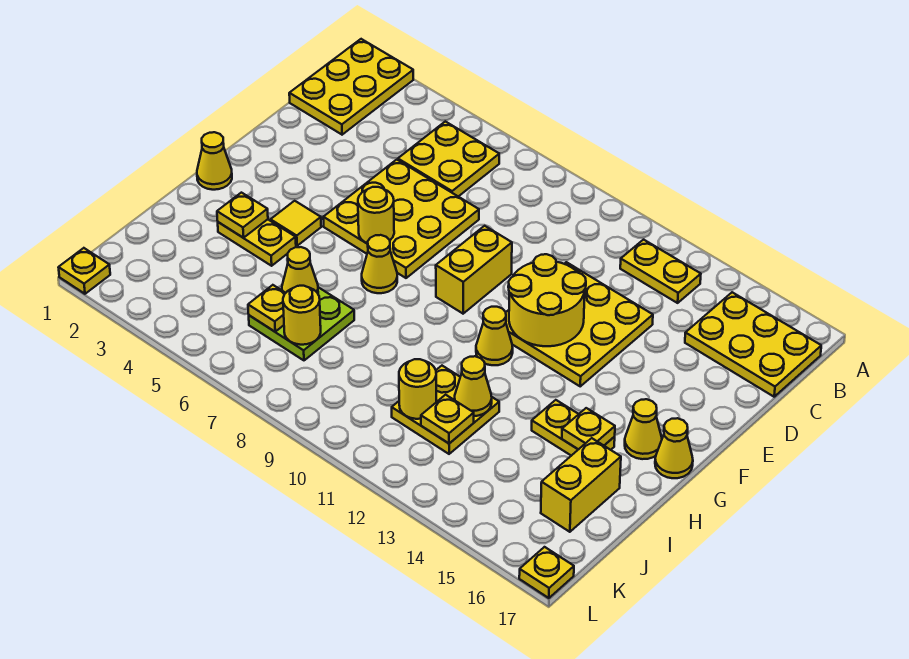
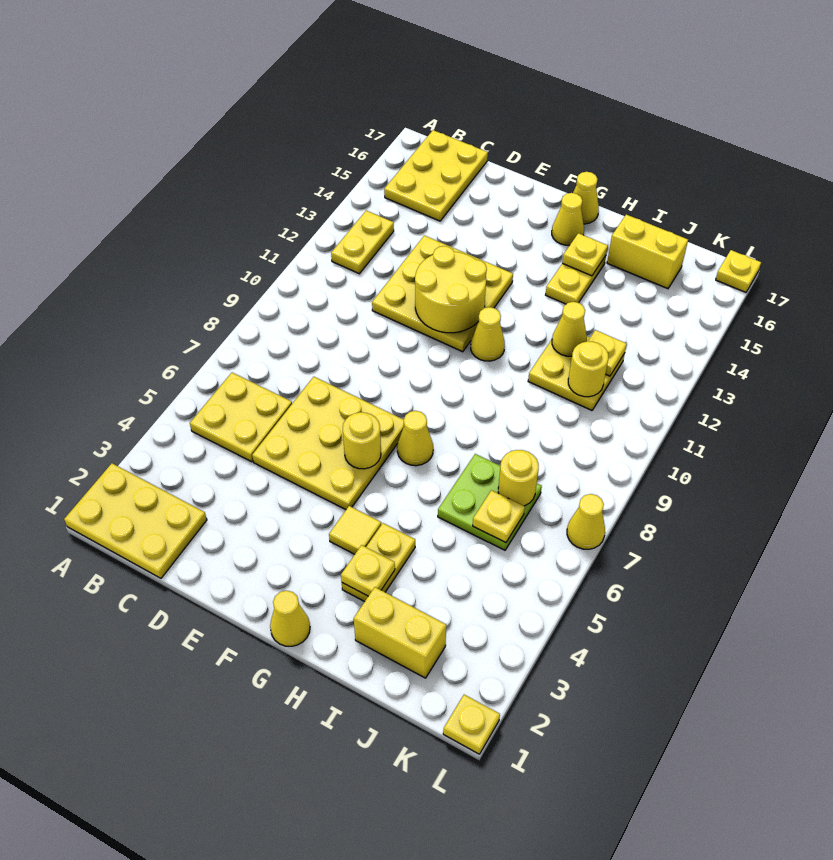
yellow 1x2 brick [436,226,512,314] -> yellow 1x2 brick moved to [354,587,446,678]
yellow 1x1 cone [282,247,318,293] -> yellow 1x1 cone moved to [567,494,605,549]

